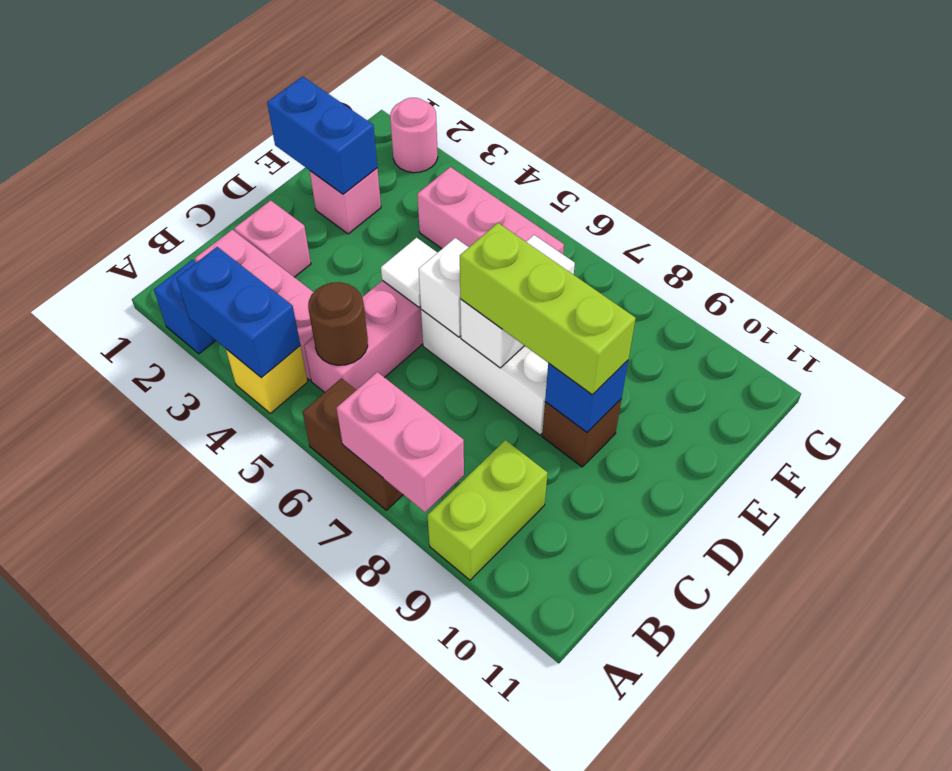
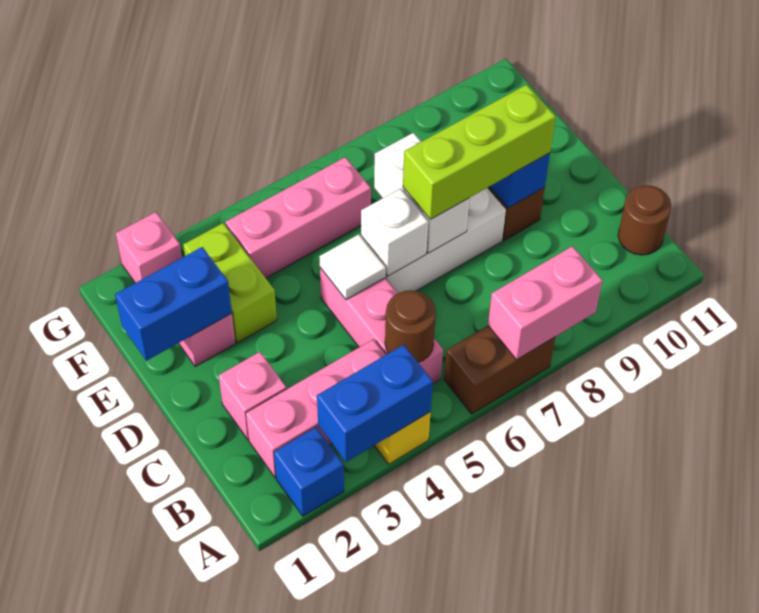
lime 1x2 brick [427,440,547,580] -> lime 1x2 brick moved to [183,223,277,343]
none -> brown 1x1 round brick [618,185,671,255]
pink 1x1 round brick [390,98,438,173] -> pink 1x1 brick [116,212,182,283]

